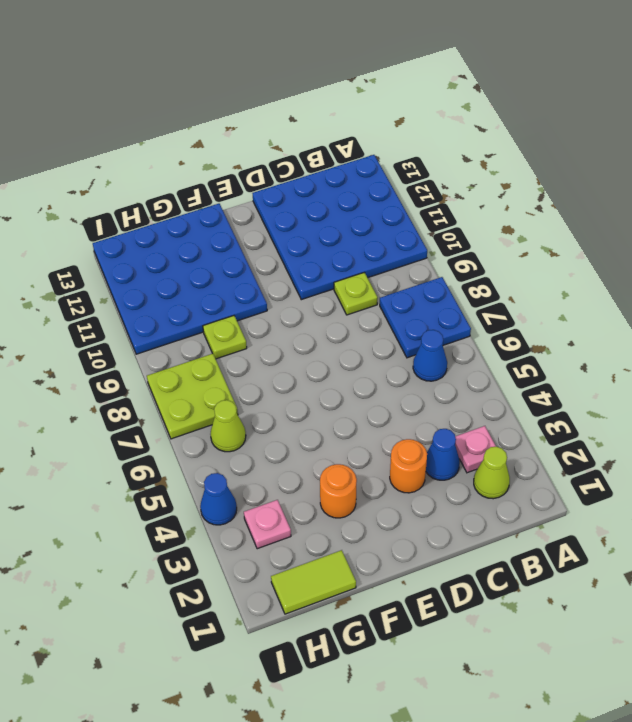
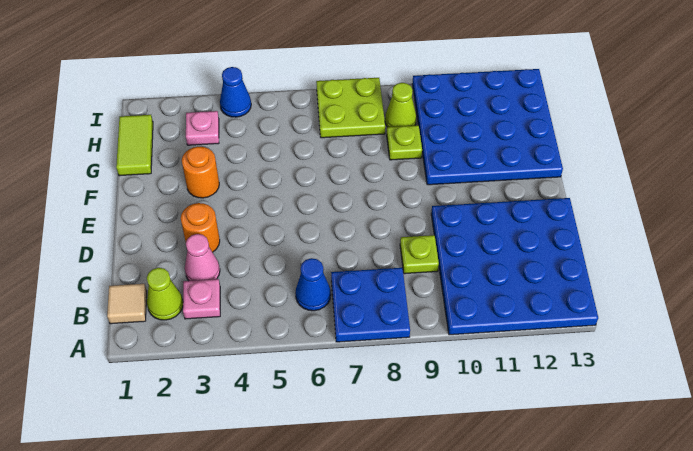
none -> tan 1x1 tile [107,284,147,324]
blue 1x1 cone [426,429,460,480] -> pink 1x1 cone [185,234,220,281]
lime 1x1 cone [210,400,246,452] -> lime 1x1 cone moved to [385,83,416,127]

